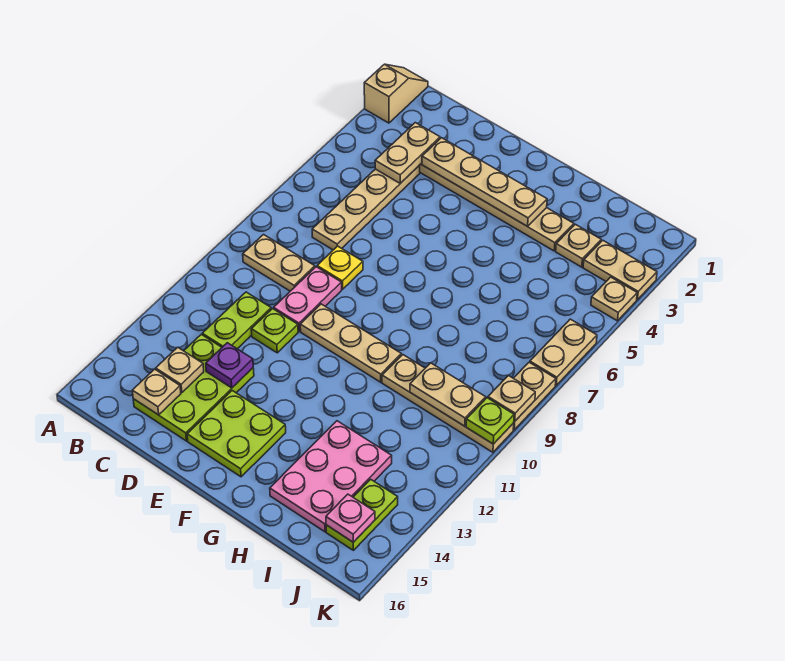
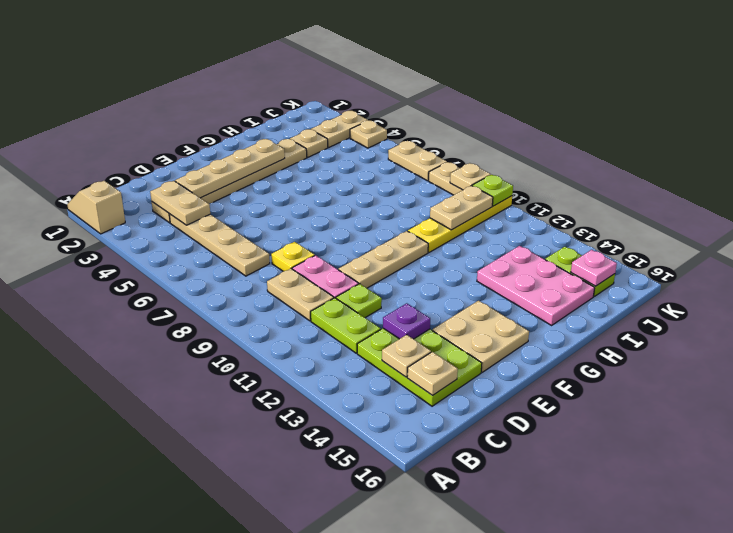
tan 1x2 plate [243,235,315,291] -> tan 1x2 plate turned to [267,269,334,321]
lime 2x2 plate [187,391,286,477] -> tan 2x2 plate [432,301,529,372]
tan 1x4 plate [382,355,514,452] -> yellow 1x4 plate [408,196,512,252]

